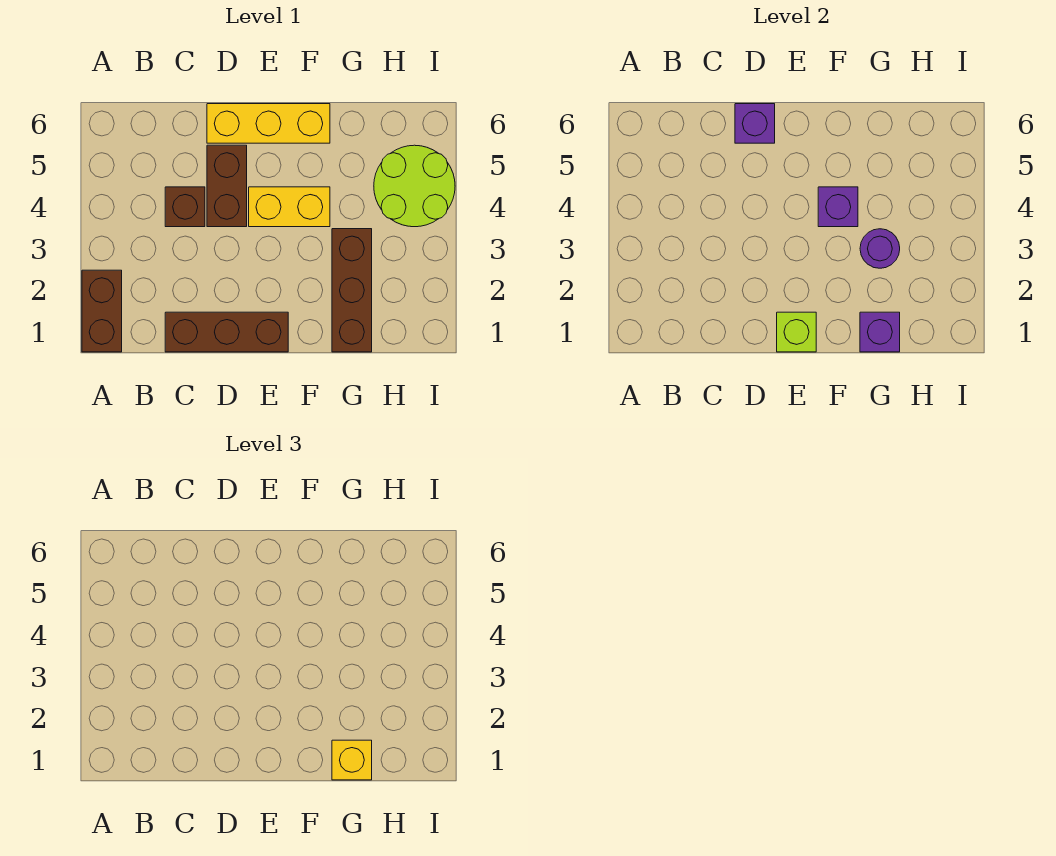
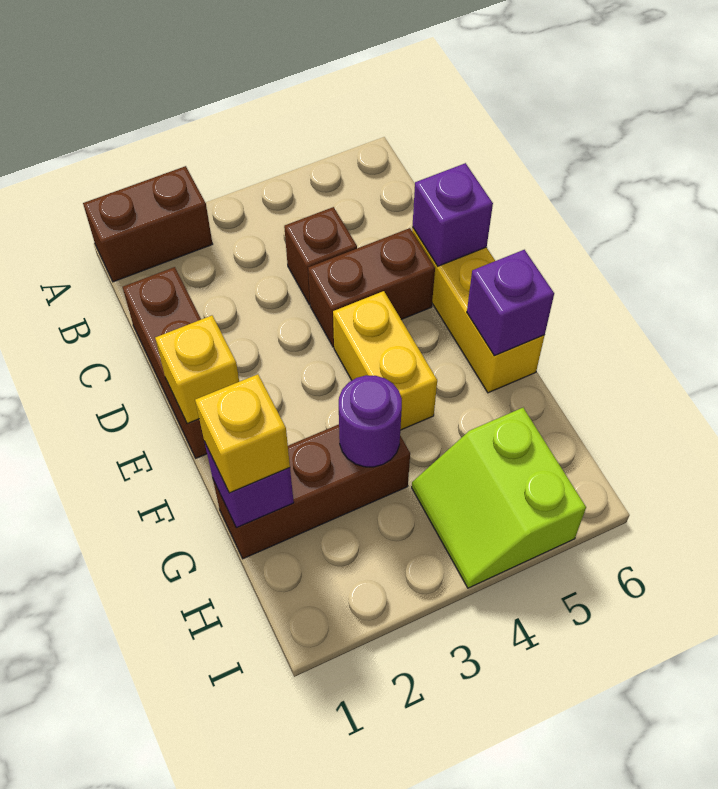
lime 1x1 brick [777,312,816,352] -> yellow 1x1 brick [155,315,239,424]
purple 1x1 brick [818,187,858,227] -> purple 1x1 brick moved to [467,250,554,356]
lime 2x2 round brick [374,145,455,227] -> lime 2x2 slope [412,408,586,588]

